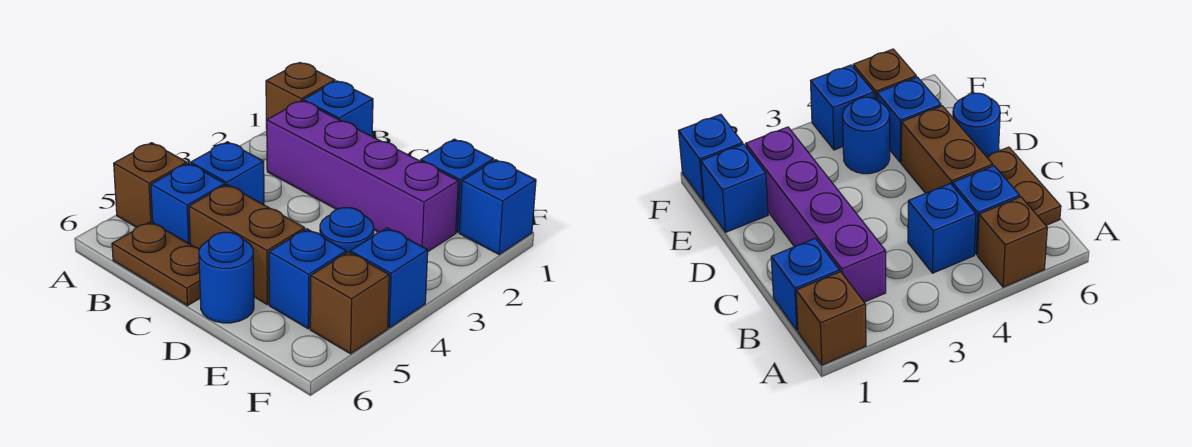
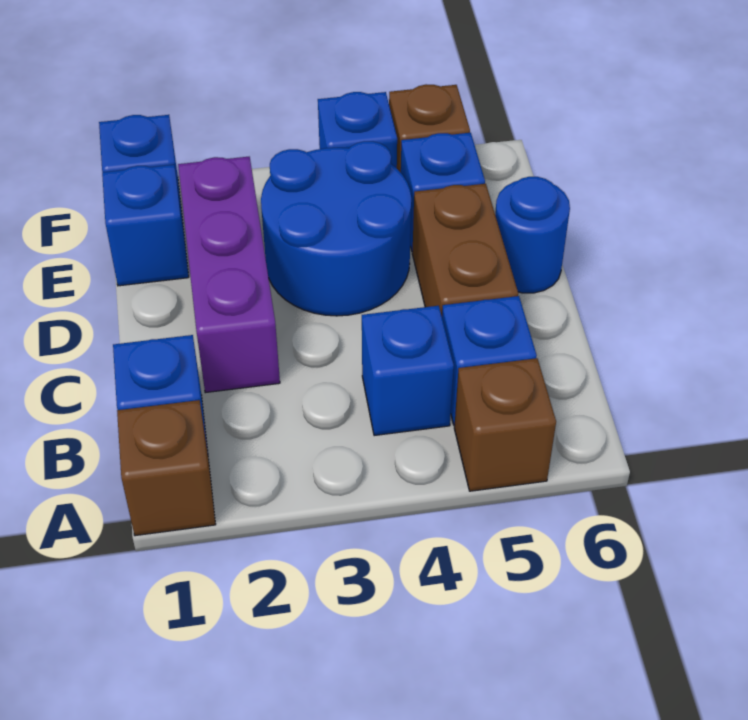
purple 1x4 brick [267,101,458,251] -> purple 1x3 brick [178,157,280,393]
brown 1x2 plate [112,221,200,306] -> none
blue 1x1 round brick [320,208,374,253] -> blue 2x2 round brick [261,141,411,316]

